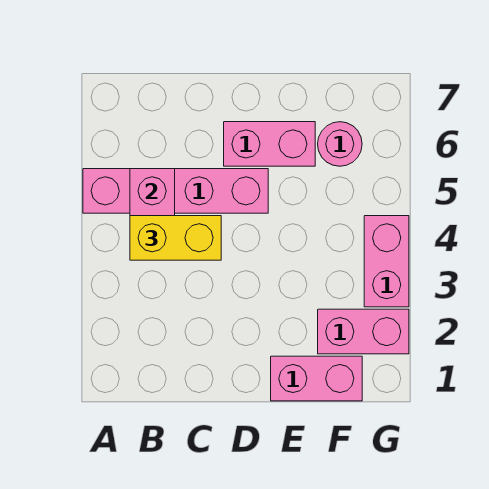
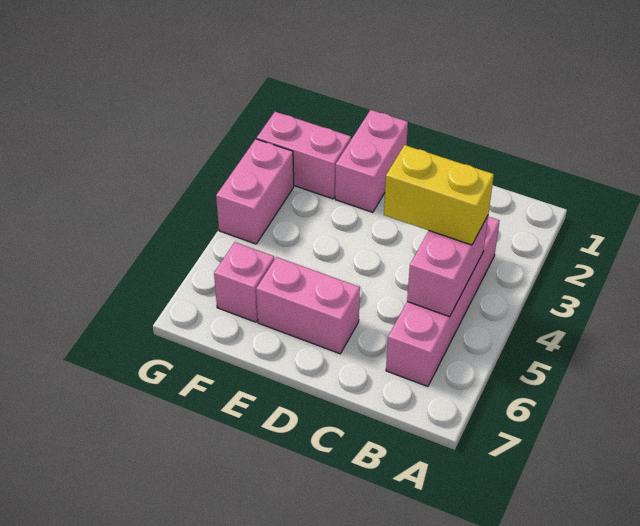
pink 1x4 brick [83,169,268,213] -> pink 1x4 brick turned to [386,217,500,386]
pink 1x2 brick [271,356,362,401] -> pink 1x2 brick turned to [335,110,408,212]
pink 1x1 round brick [318,122,362,166] -> pink 1x1 brick [214,242,274,322]

